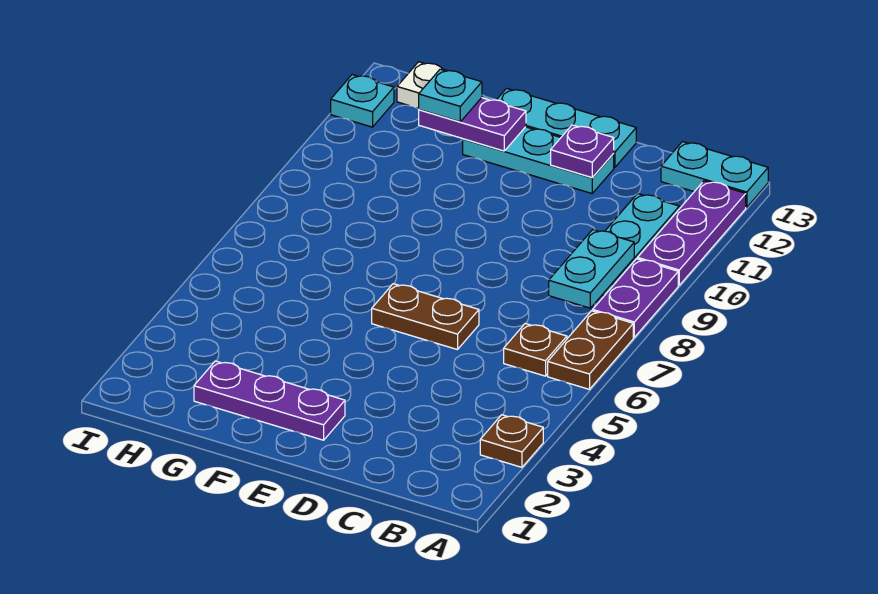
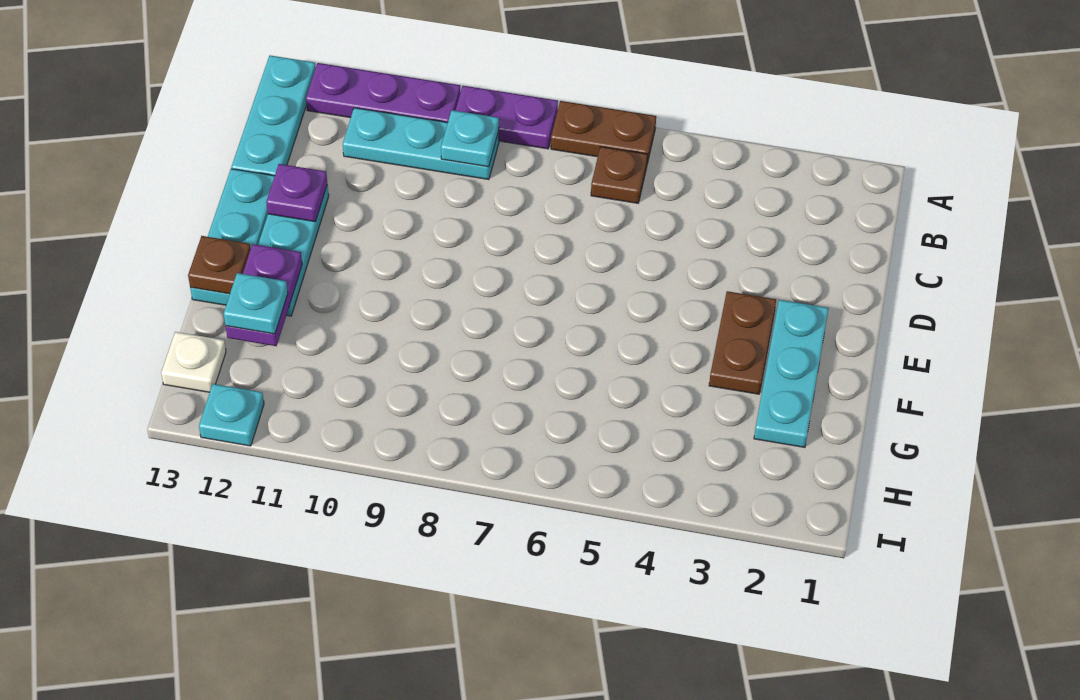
brown 1x1 plate [480,415,543,467] -> brown 1x1 plate moved to [188,236,251,294]
cyan 1x2 plate [661,142,768,207] -> cyan 1x3 plate [231,56,316,176]
cyan 1x2 plate [549,230,634,308] -> cyan 1x1 plate [441,110,499,167]
brown 1x2 plate [372,284,479,350] -> brown 1x2 plate moved to [709,291,776,394]
purple 1x3 plate [194,361,345,440] -> cyan 1x3 plate [754,300,829,447]

